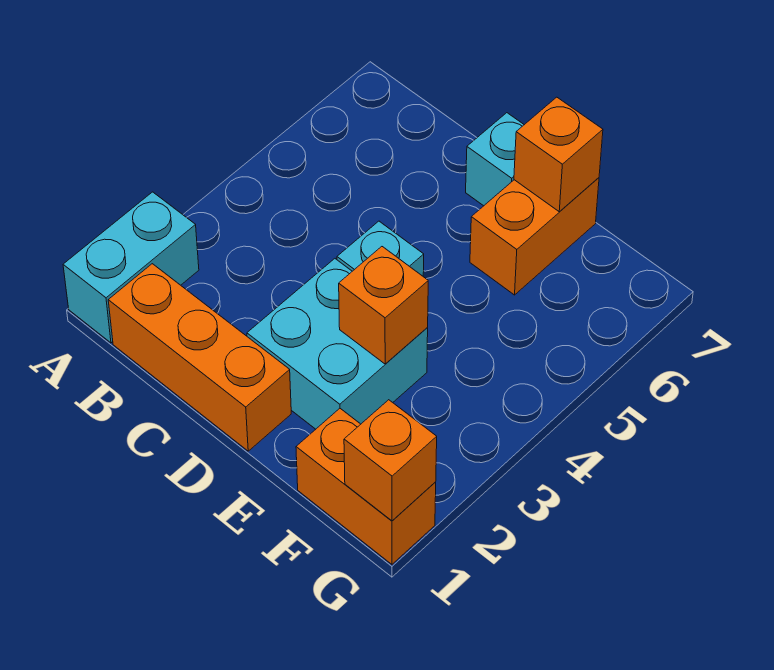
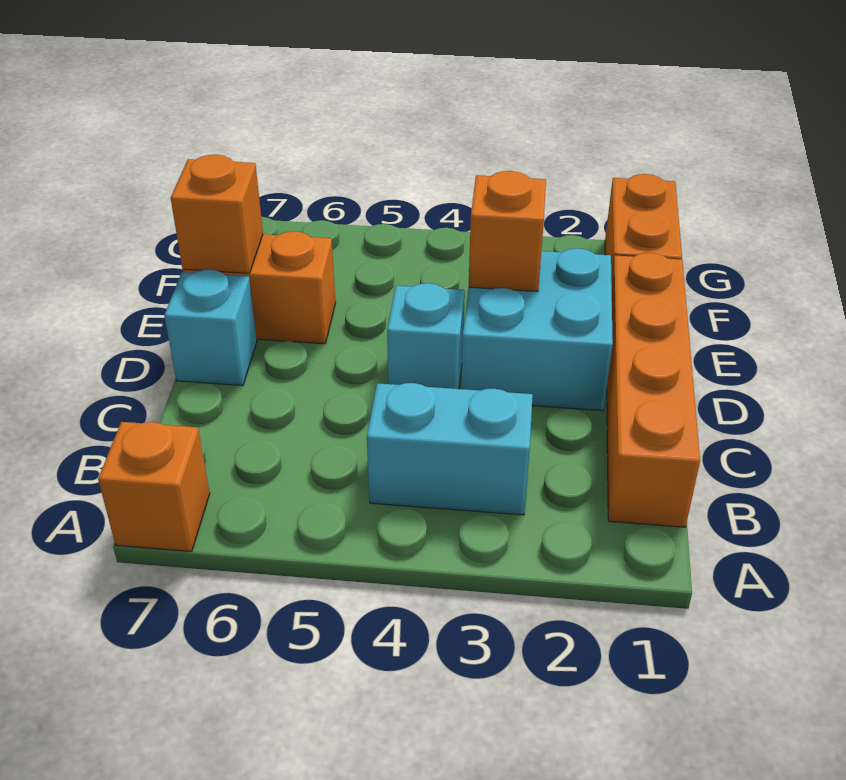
cyan 1x2 brick [63,192,199,343] -> cyan 1x2 brick moved to [367,383,533,515]
orange 1x3 brick [108,264,291,451] -> orange 1x4 brick [607,253,700,527]
orange 1x1 brick [344,400,437,521] -> orange 1x1 brick moved to [98,422,210,551]

